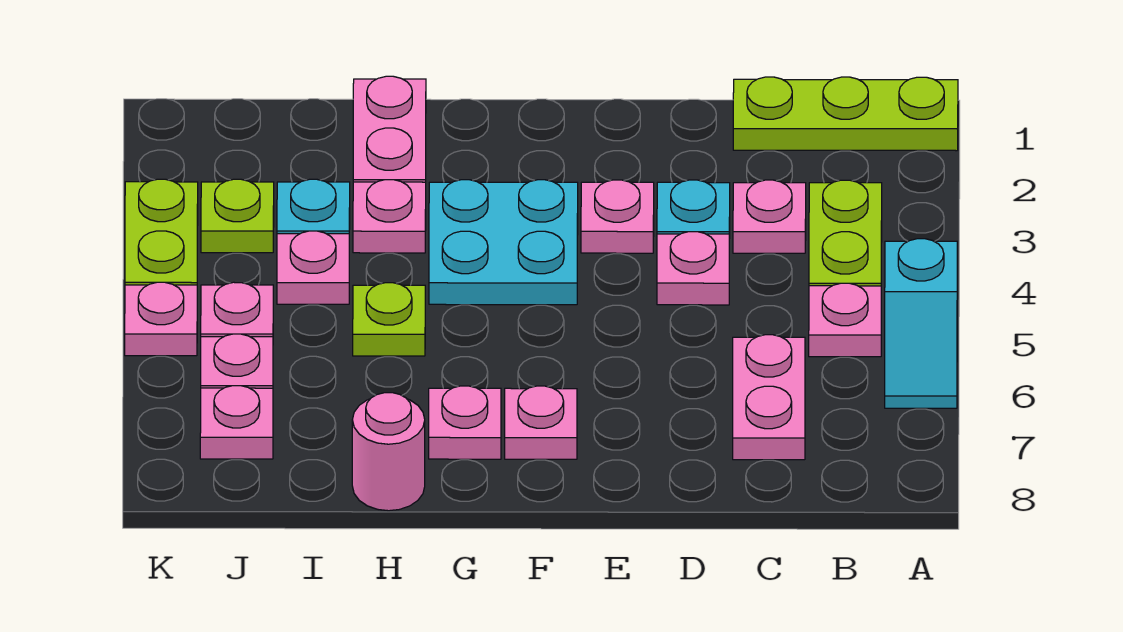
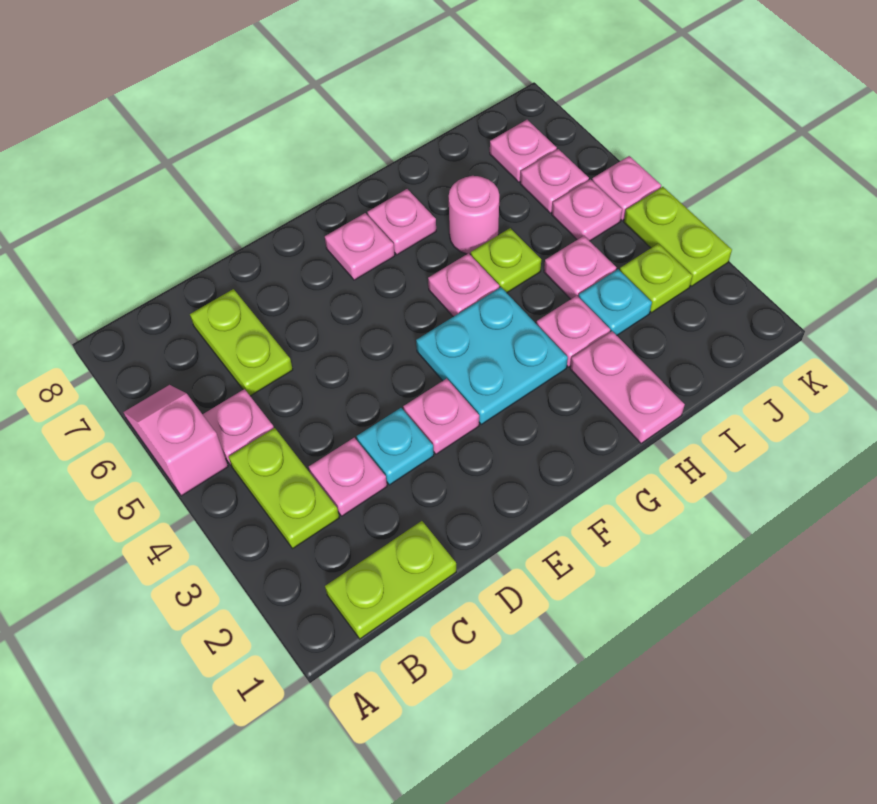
lime 1x3 plate [733,77,958,151] -> lime 1x2 plate [325,521,456,639]
cyan 1x2 slope [885,239,957,408] -> pink 1x2 slope [124,385,228,496]
pink 1x2 plate [733,335,805,460] -> lime 1x2 plate [190,289,293,396]
pink 1x1 plate [657,232,729,305] -> pink 1x1 plate moved to [428,253,499,317]
pink 1x1 round brick [352,393,425,511] -> pink 1x1 round brick moved to [449,176,499,254]

